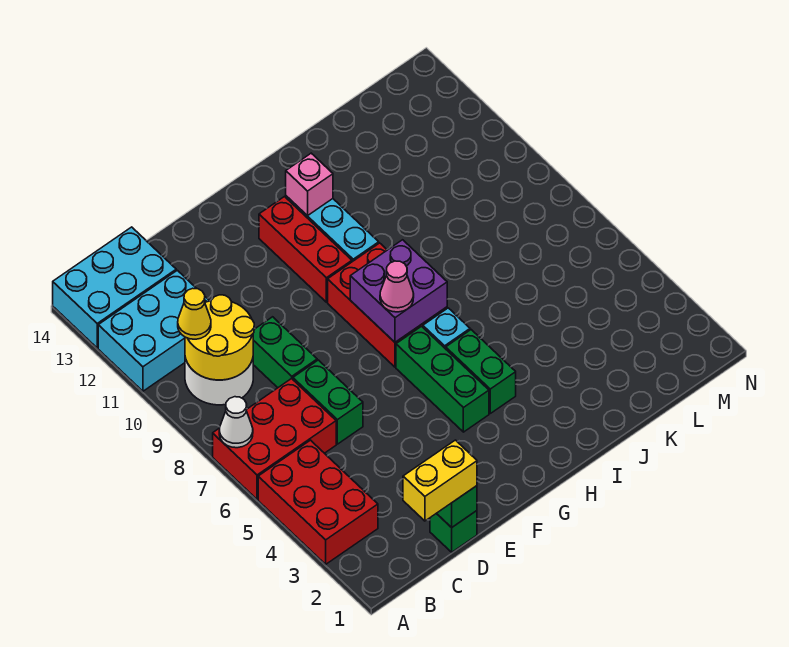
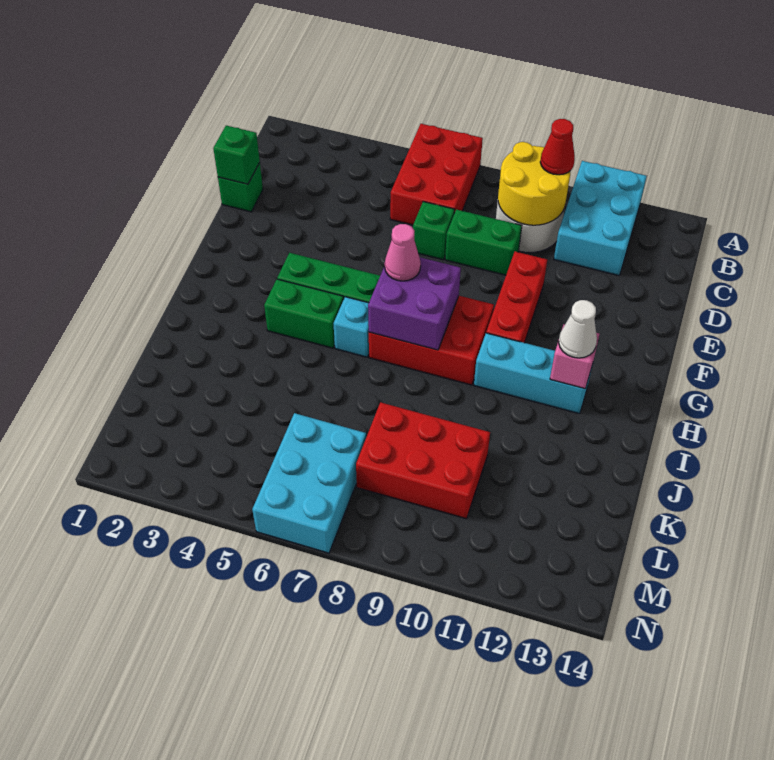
red 2x3 brick [258,440,378,564] -> red 2x3 brick moved to [356,402,490,519]
white 1x1 cone [219,397,253,448] -> white 1x1 cone moved to [559,300,597,358]
cyan 2x3 brick [53,227,176,348] -> cyan 2x3 brick moved to [252,413,366,553]
yellow 1x1 cone [178,288,211,339] -> red 1x1 cone [540,119,575,175]
yellow 1x2 brick [403,440,477,521] -> none
green 1x2 brick [293,360,363,444] -> green 1x1 brick [413,202,455,260]
red 1x3 brick [259,197,352,302] -> red 1x3 brick turned to [486,252,547,343]

